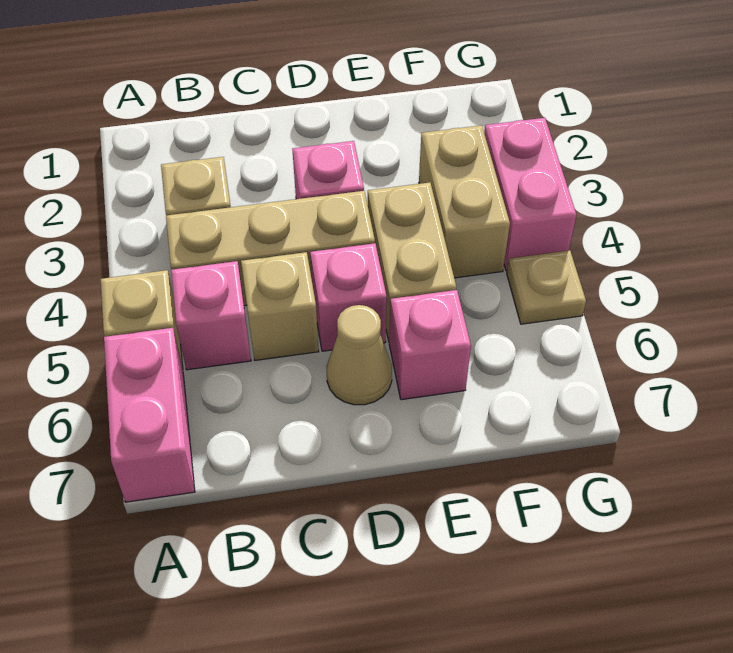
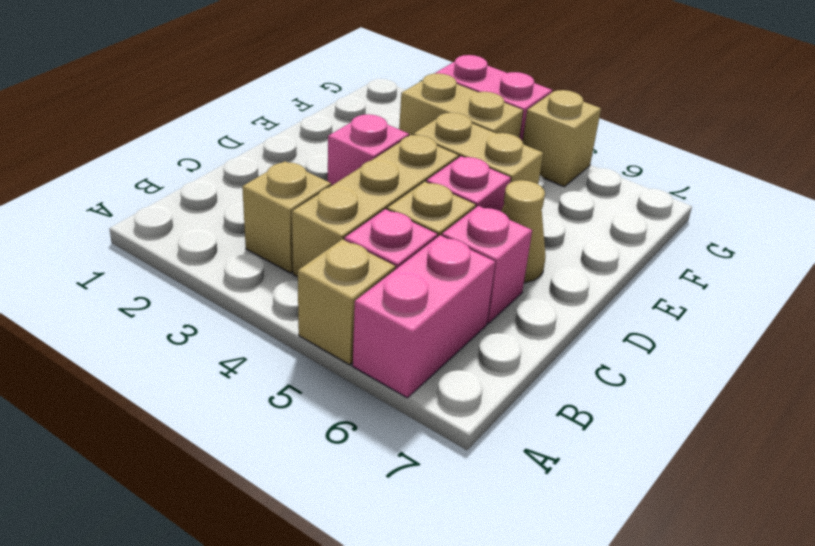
pink 1x2 brick [104,328,195,502] -> pink 1x2 brick turned to [353,235,495,398]
pink 1x1 brick [389,290,471,400] -> pink 1x1 brick moved to [442,206,532,323]
tan 1x1 plate [507,250,586,324] -> tan 1x1 brick [523,90,601,187]

